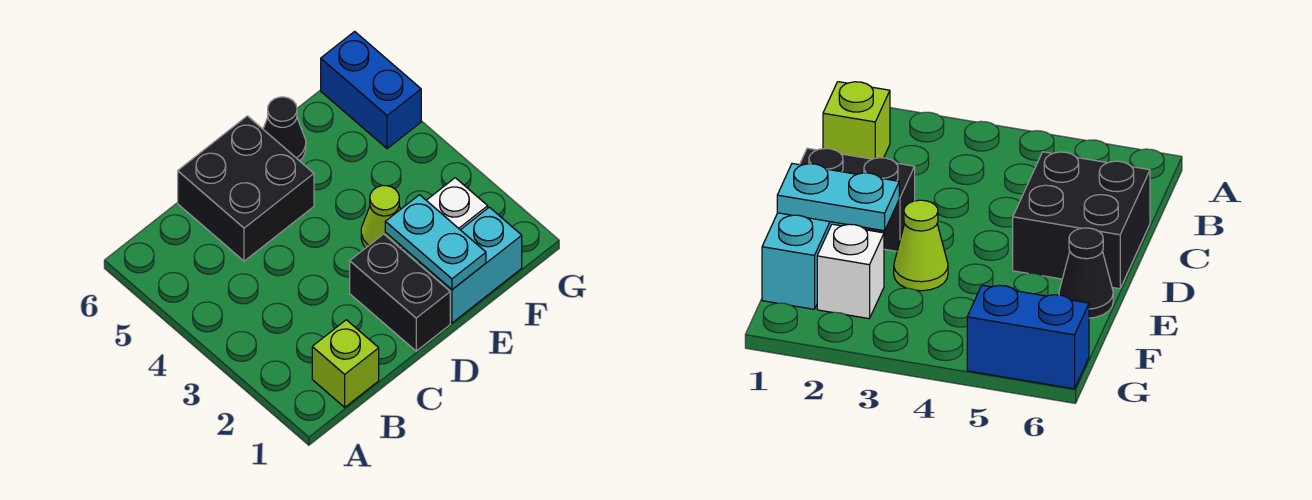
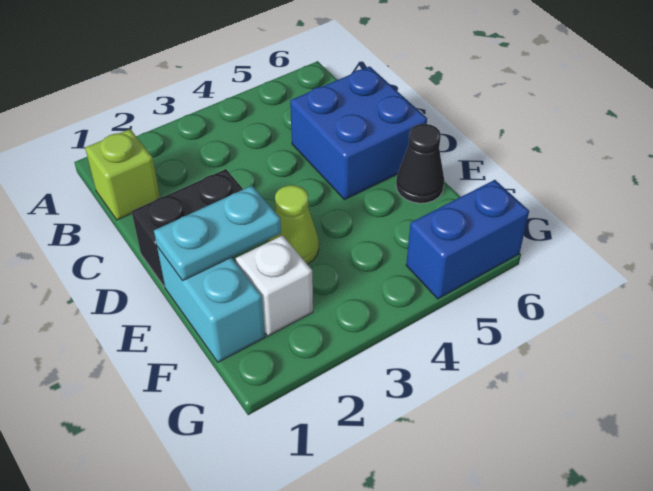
black 2x2 brick [178,116,314,261] -> blue 2x2 brick [290,66,427,200]

